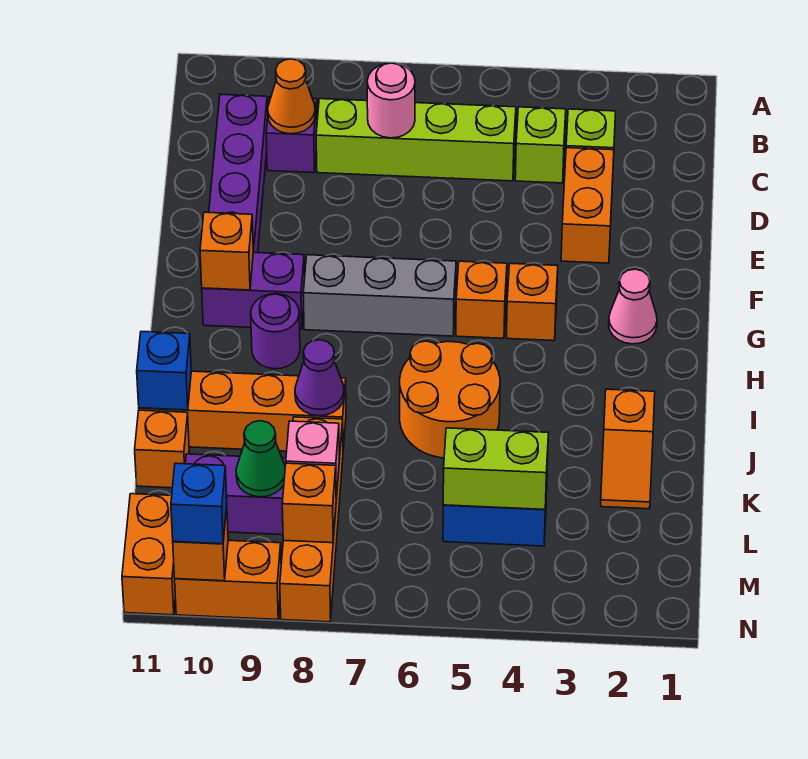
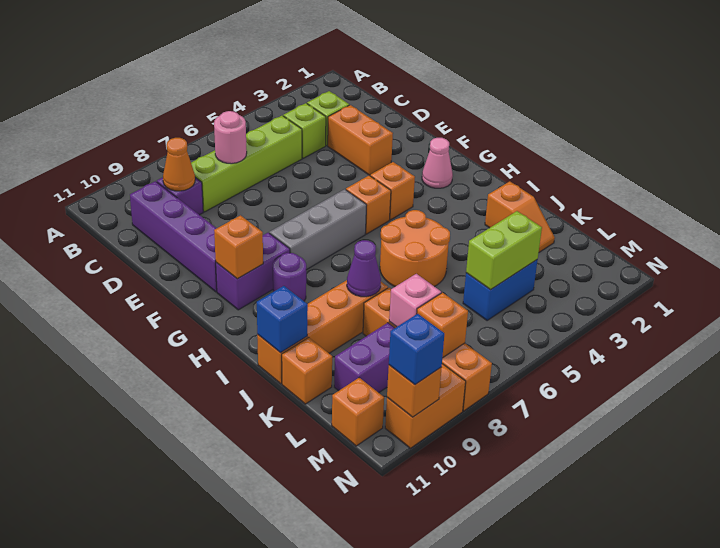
green 1x1 cone [236,421,285,497] -> none
orange 1x2 brick [122,494,175,615] -> orange 1x1 brick [332,378,384,446]

